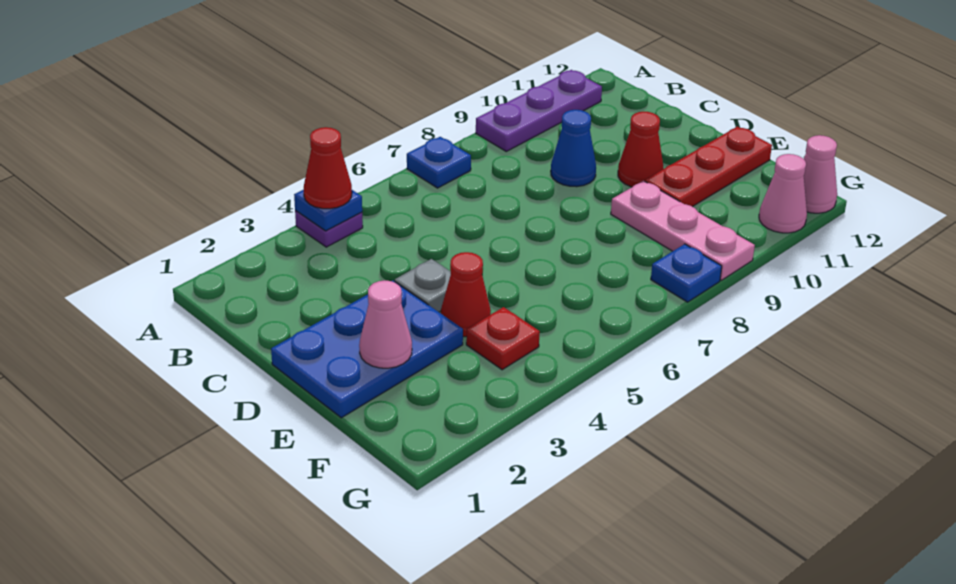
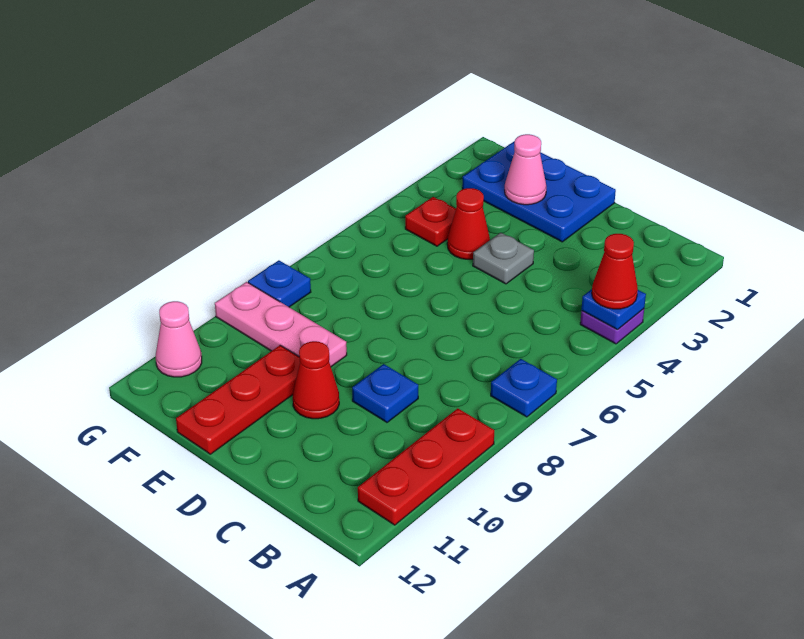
purple 1x3 plate [476,70,602,151] -> red 1x3 plate [358,408,494,525]
blue 1x1 cone [551,110,596,187] -> blue 1x1 plate [352,364,418,422]
blue 2x3 plate [271,281,463,418] -> blue 2x3 plate turned to [462,141,616,242]
pink 1x1 cone [804,135,837,213] -> none

